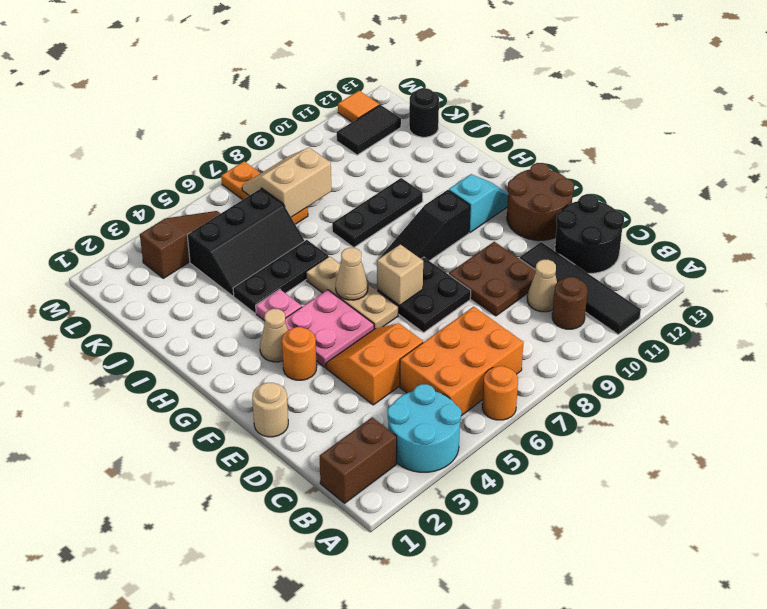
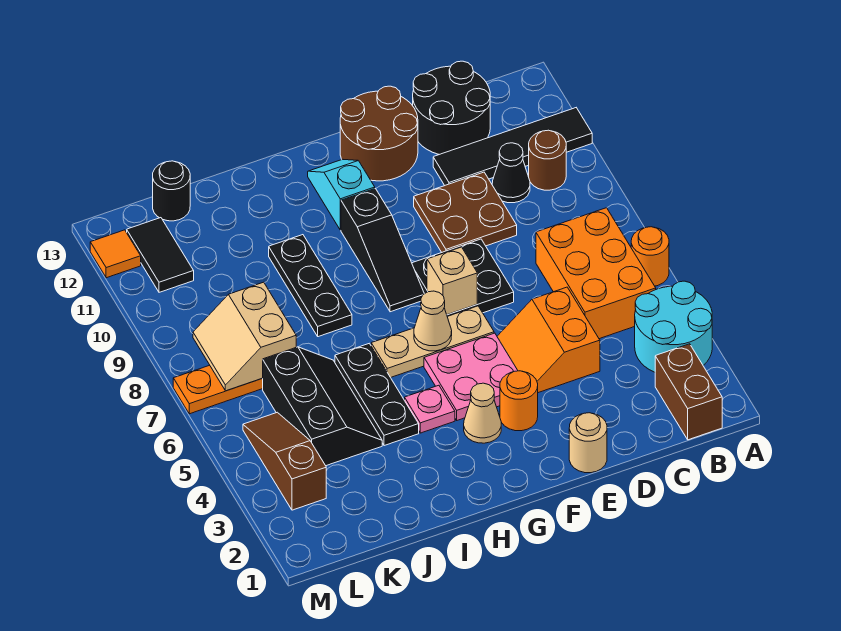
tan 1x1 cone [527,260,557,312] -> black 1x1 cone [492,143,530,203]

